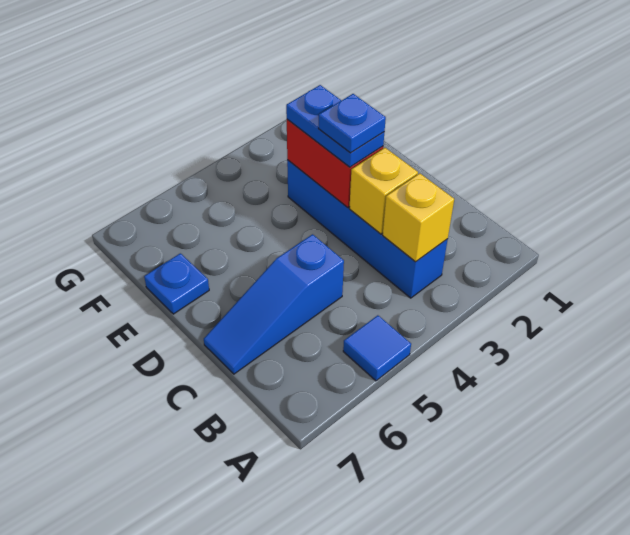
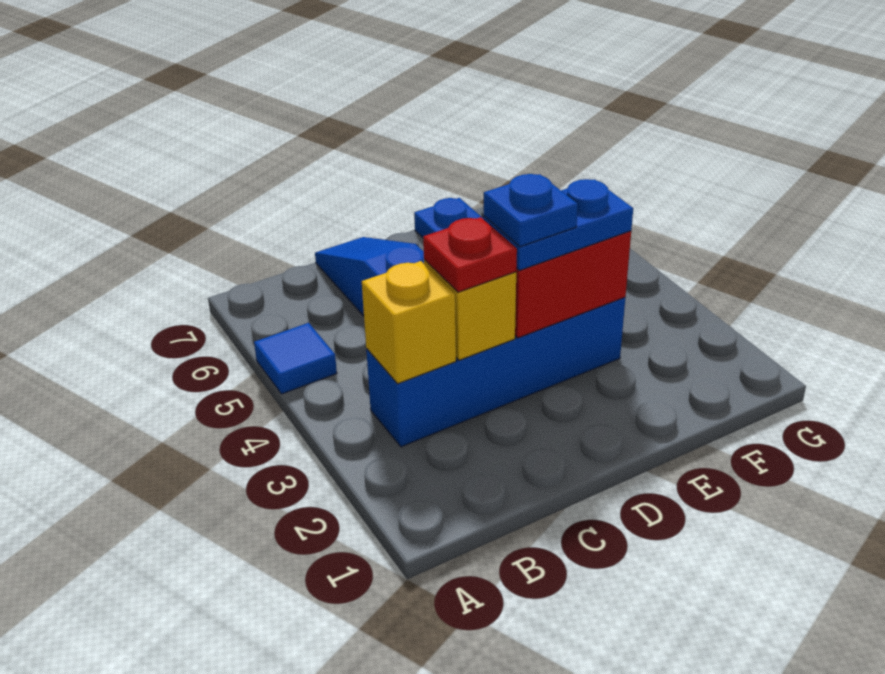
none -> red 1x1 plate [423,217,517,292]

